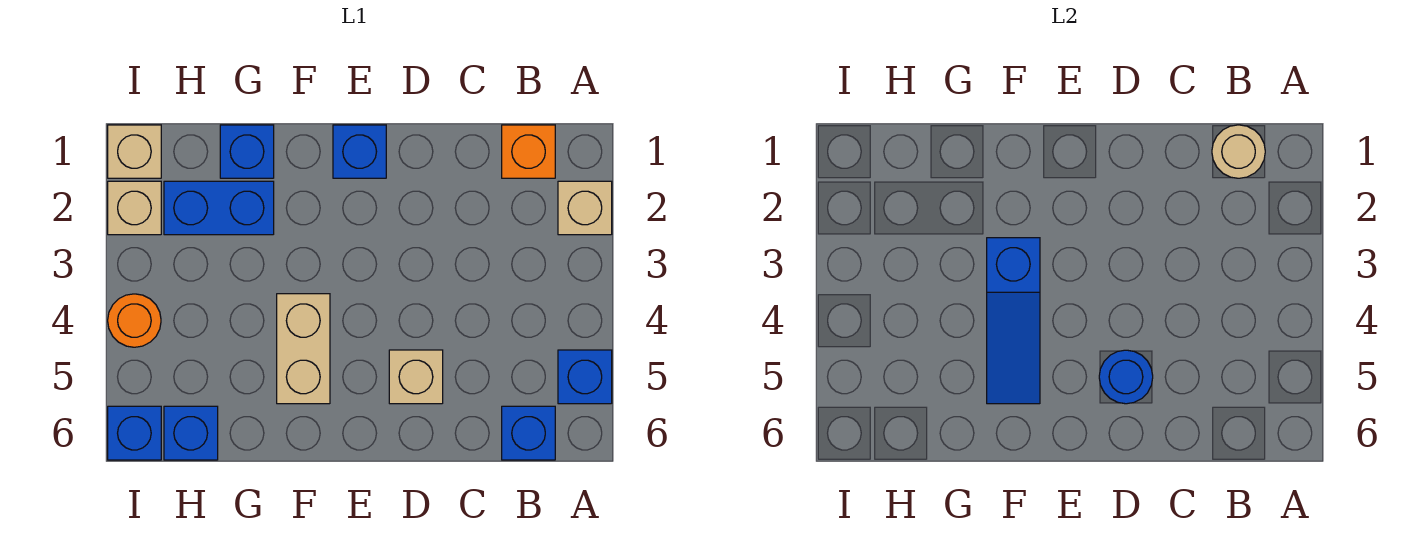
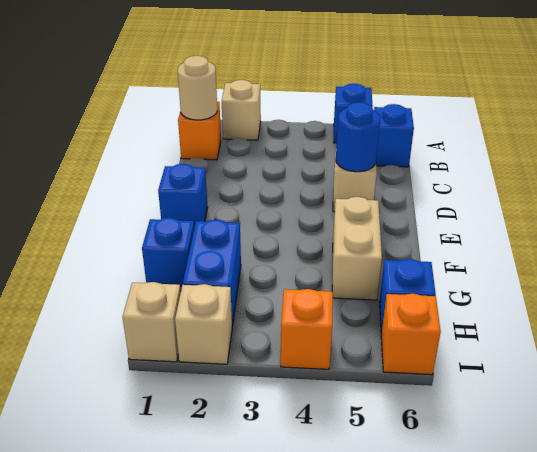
blue 1x3 slope [987,238,1040,404] -> none
tan 1x2 brick [277,294,330,404] -> tan 1x2 brick turned to [332,197,382,300]
orange 1x1 round brick [108,294,161,347] -> orange 1x1 brick [281,289,333,369]
blue 1x1 brick [108,406,161,460] -> orange 1x1 brick [381,294,441,375]

